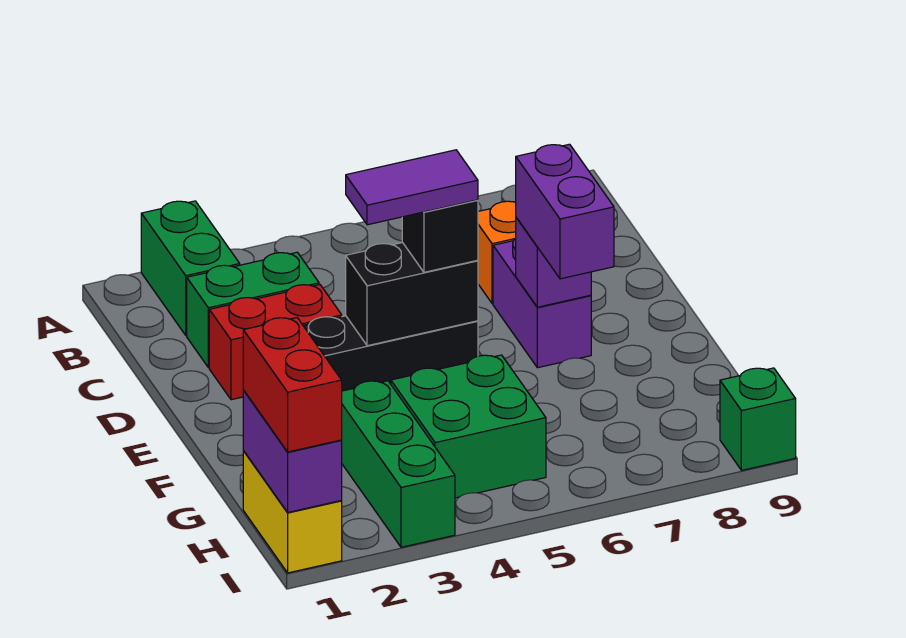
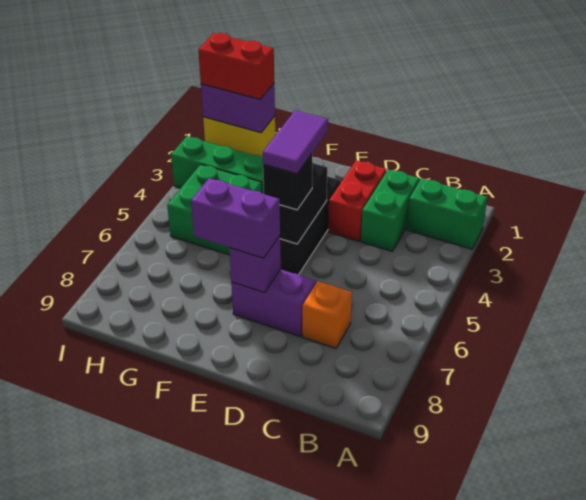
green 1x1 brick [720,368,796,470] -> none

